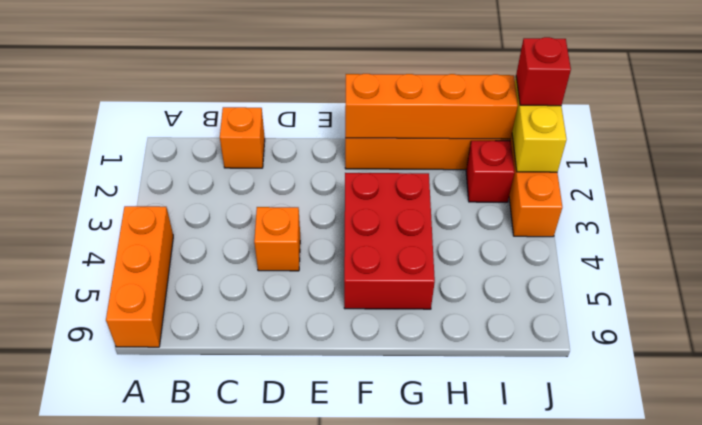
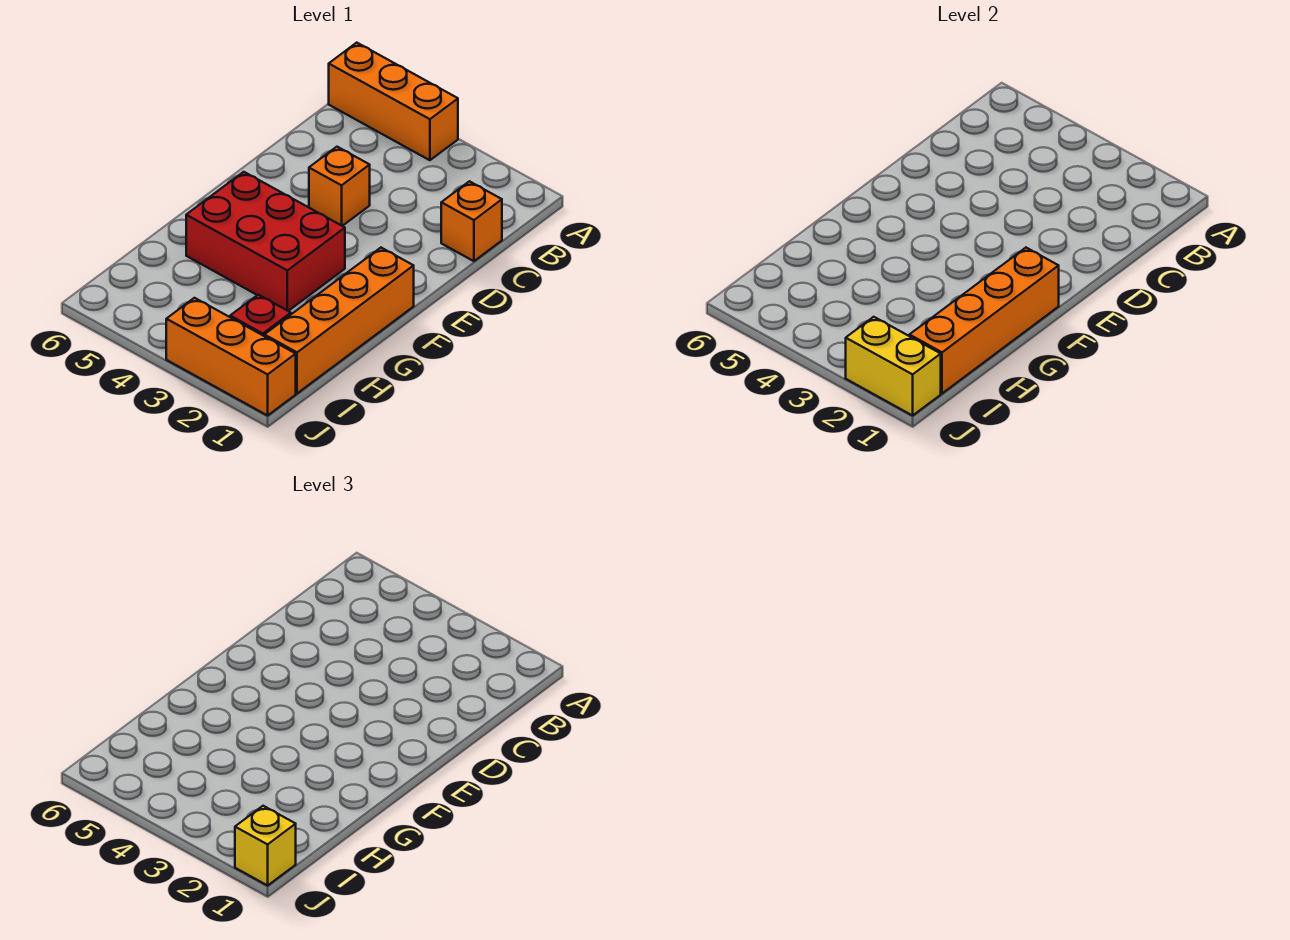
red 1x1 brick [516,37,571,106] -> yellow 1x1 brick [235,806,296,885]

